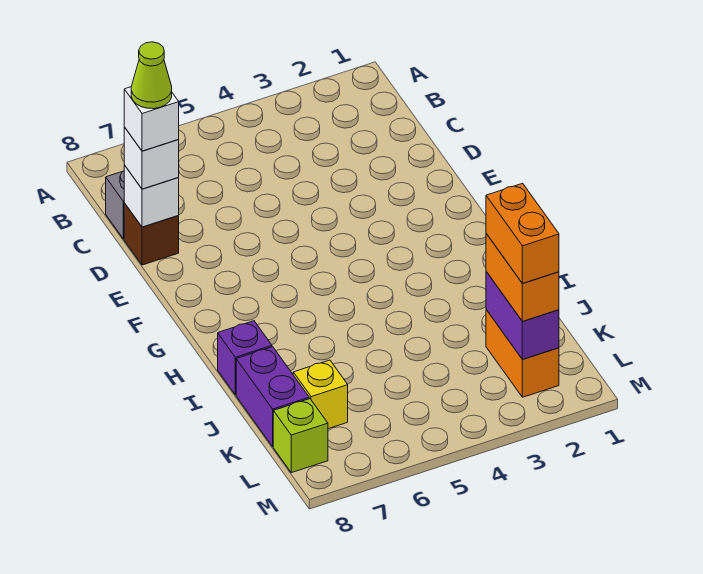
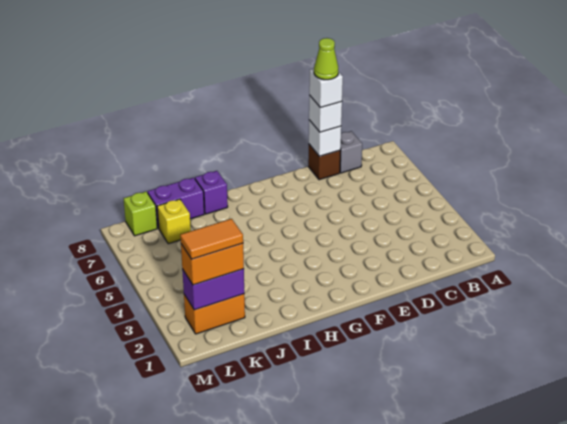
orange 1x2 brick [486,183,559,283] -> orange 1x2 tile [180,219,243,259]

